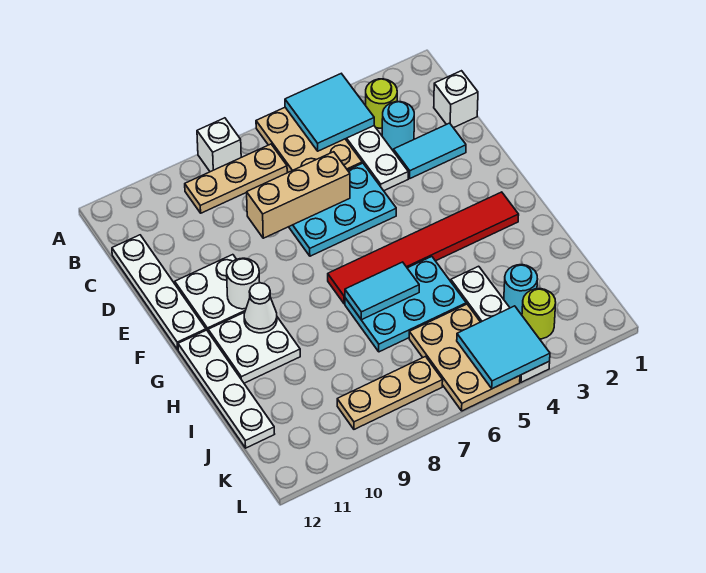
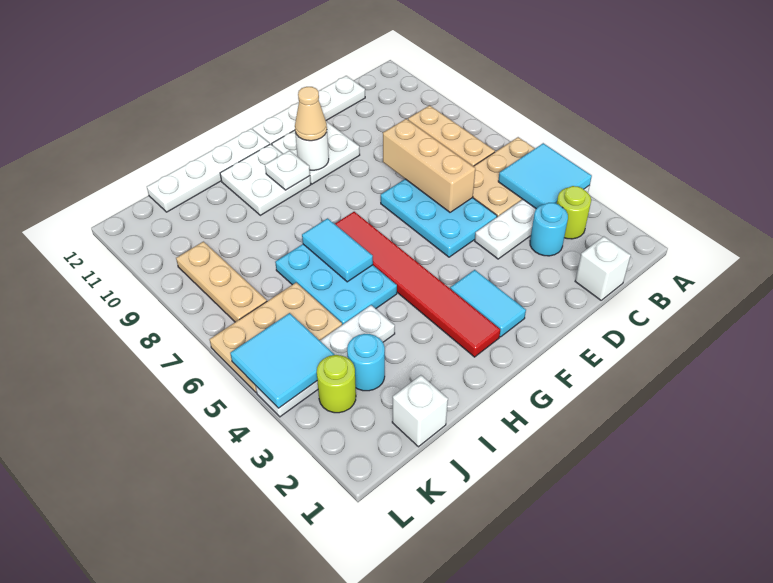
white 1x1 brick [197,118,241,172] -> white 1x1 brick moved to [392,375,448,447]
cyan 1x2 tile [393,123,466,178] -> cyan 1x2 tile moved to [450,270,526,337]
none -> tan 1x1 cone [295,87,327,141]
white 1x1 cone [244,283,277,333] -> white 1x1 plate [265,151,310,190]

